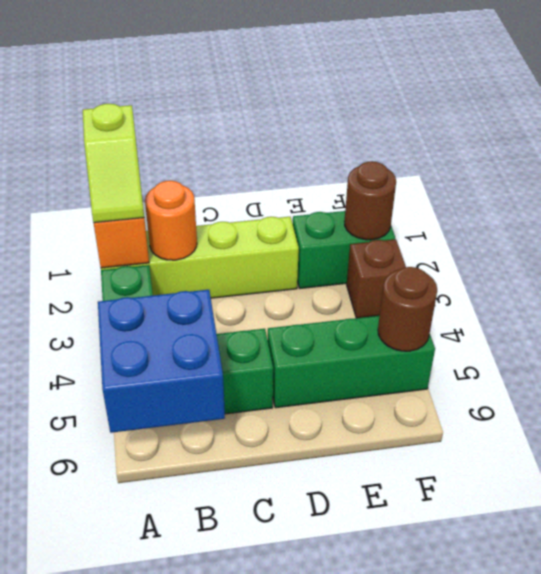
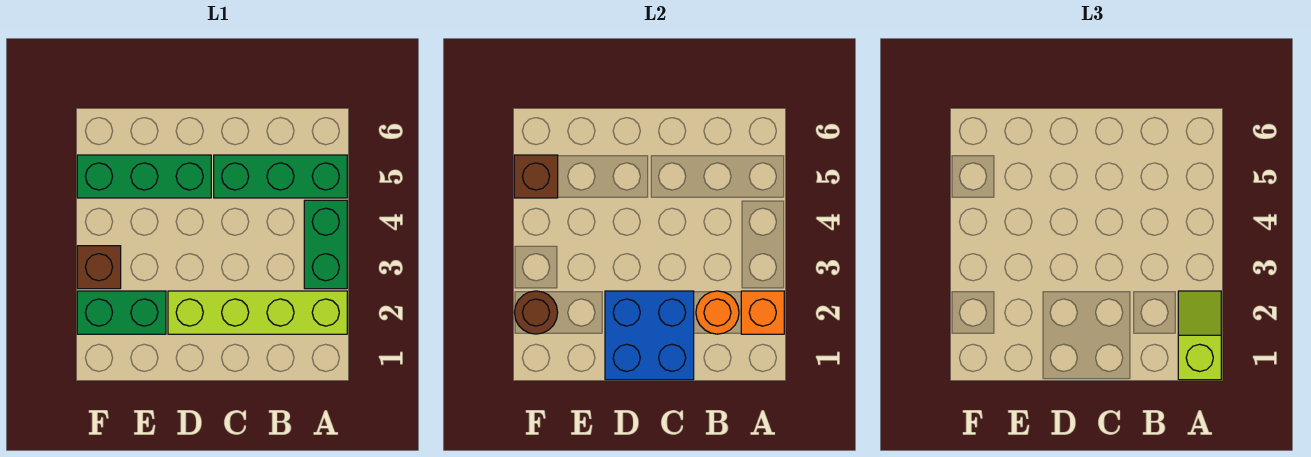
blue 2x2 brick [98,290,225,433] -> blue 2x2 brick moved to [605,291,694,380]
brown 1x1 round brick [378,267,437,351] -> brown 1x1 brick [514,155,558,198]

